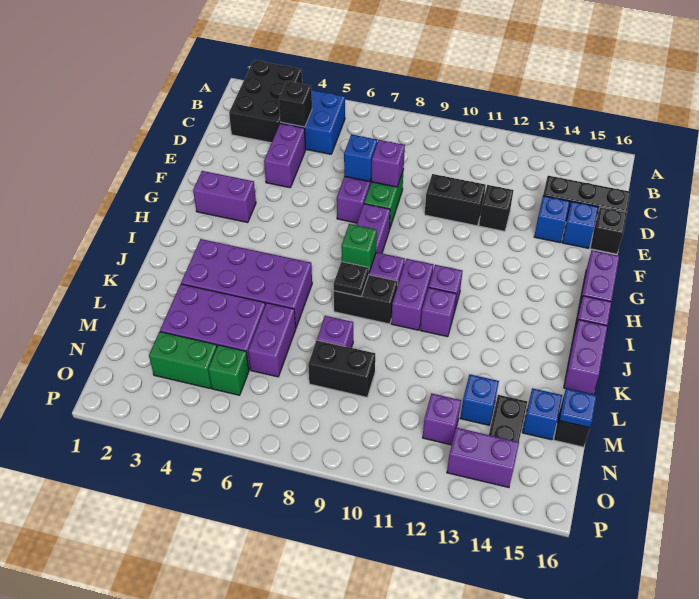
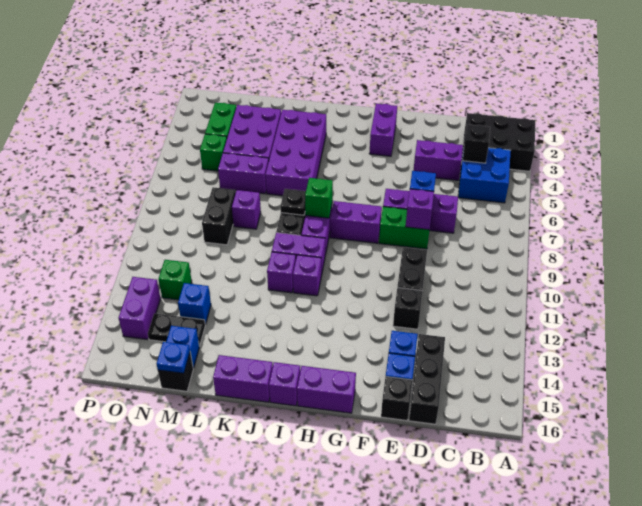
purple 1x1 brick [423,393,461,445] -> green 1x1 brick [159,260,192,300]

